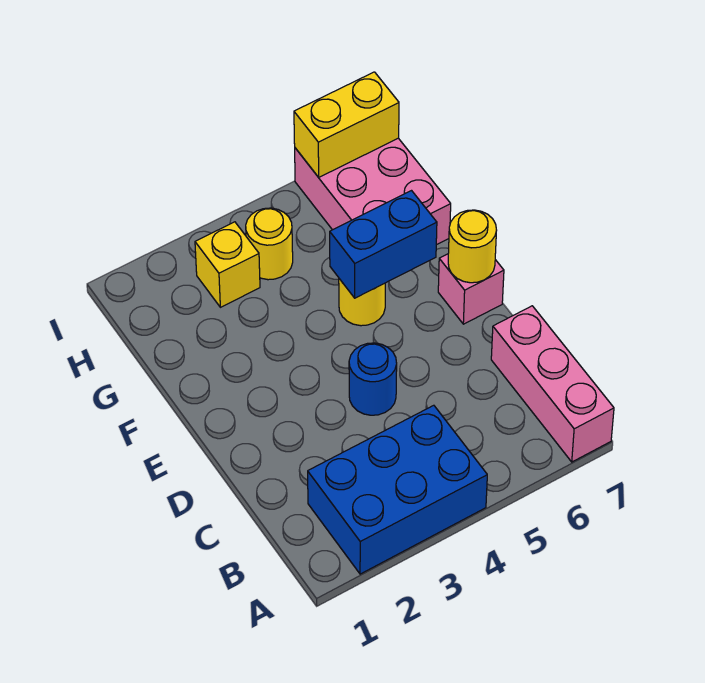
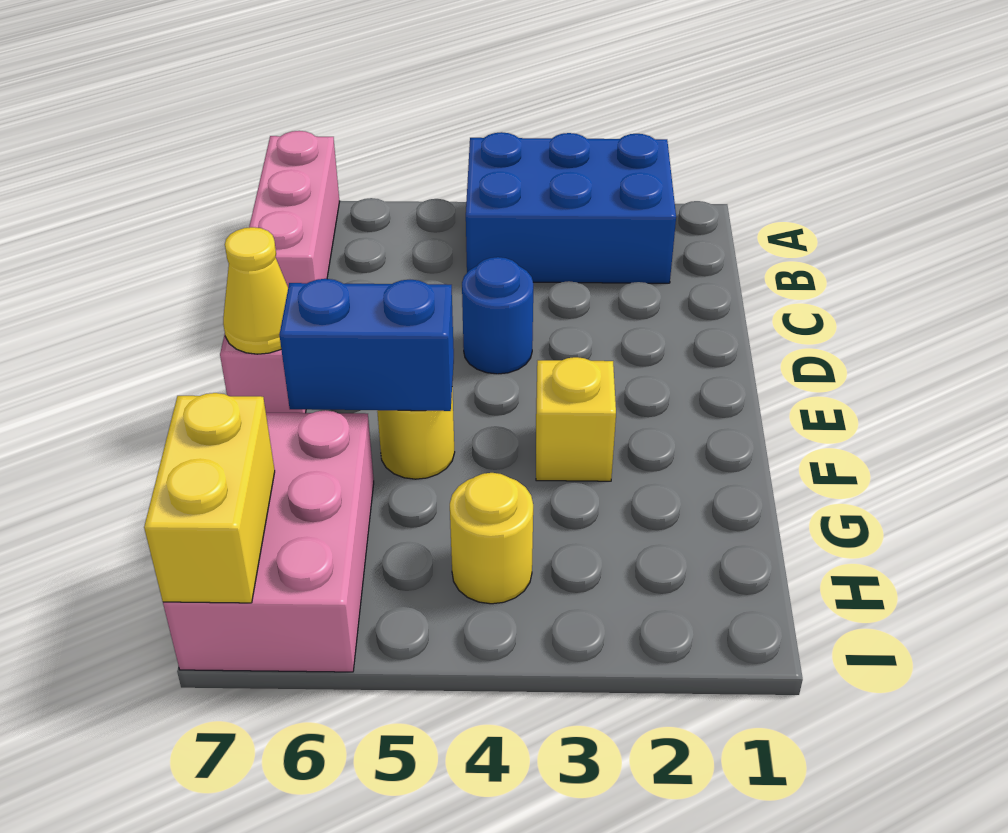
yellow 1x1 round brick [448,210,497,283] -> yellow 1x1 cone [223,227,288,354]
yellow 1x1 brick [195,222,260,307] -> yellow 1x1 brick moved to [536,357,616,481]
yellow 1x2 brick [294,72,399,177] -> yellow 1x2 brick turned to [144,393,275,603]

